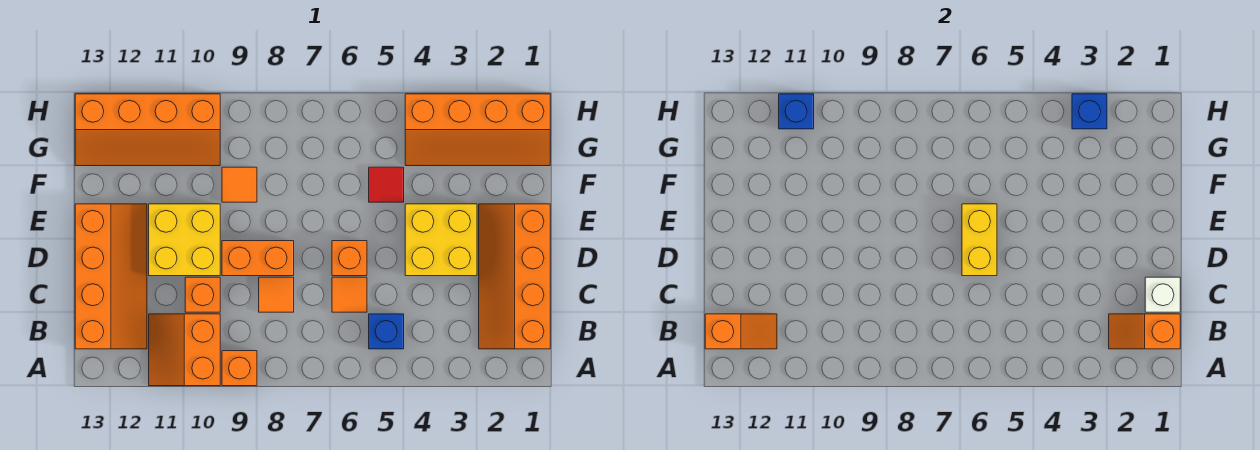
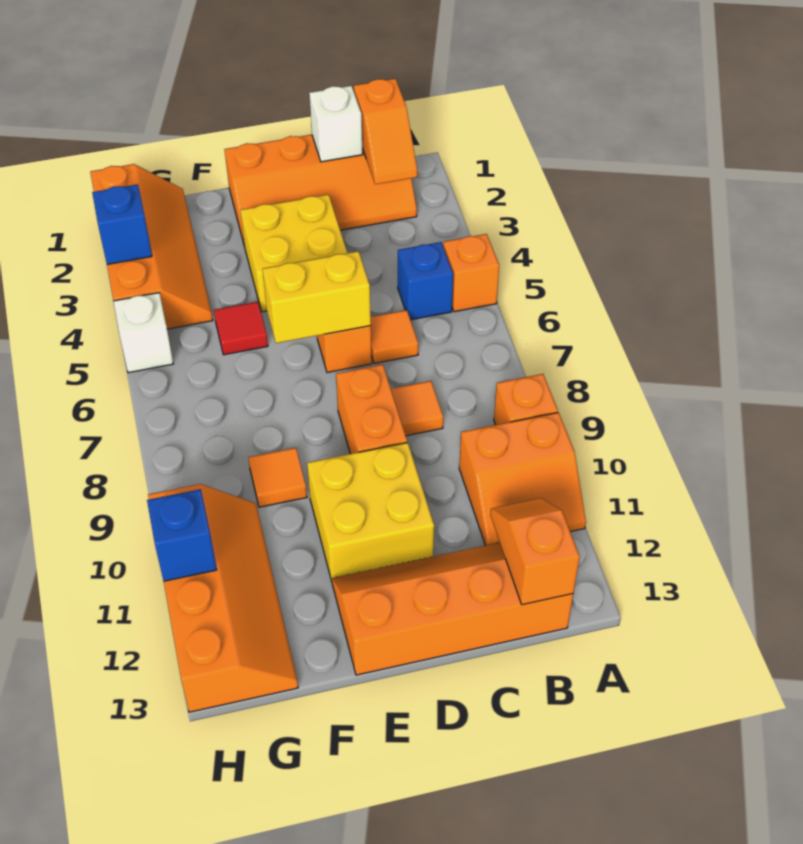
orange 1x1 brick [185,277,220,312] -> orange 1x1 brick moved to [443,234,499,312]
none -> white 1x1 brick [113,293,173,373]

